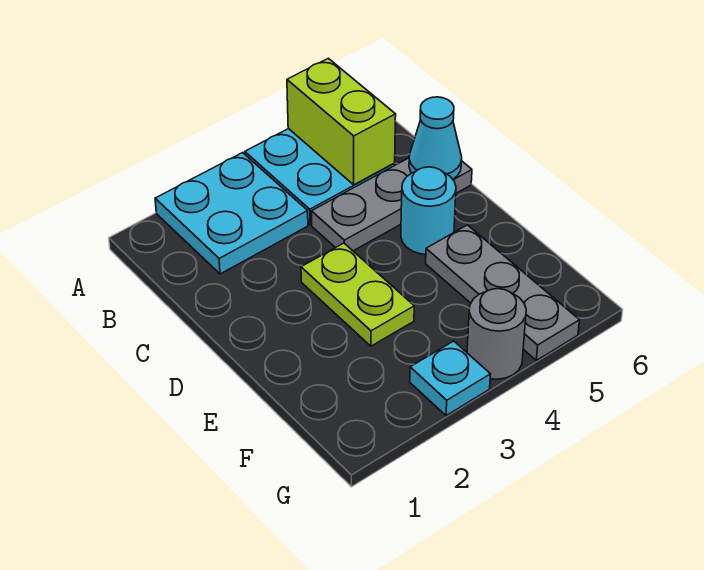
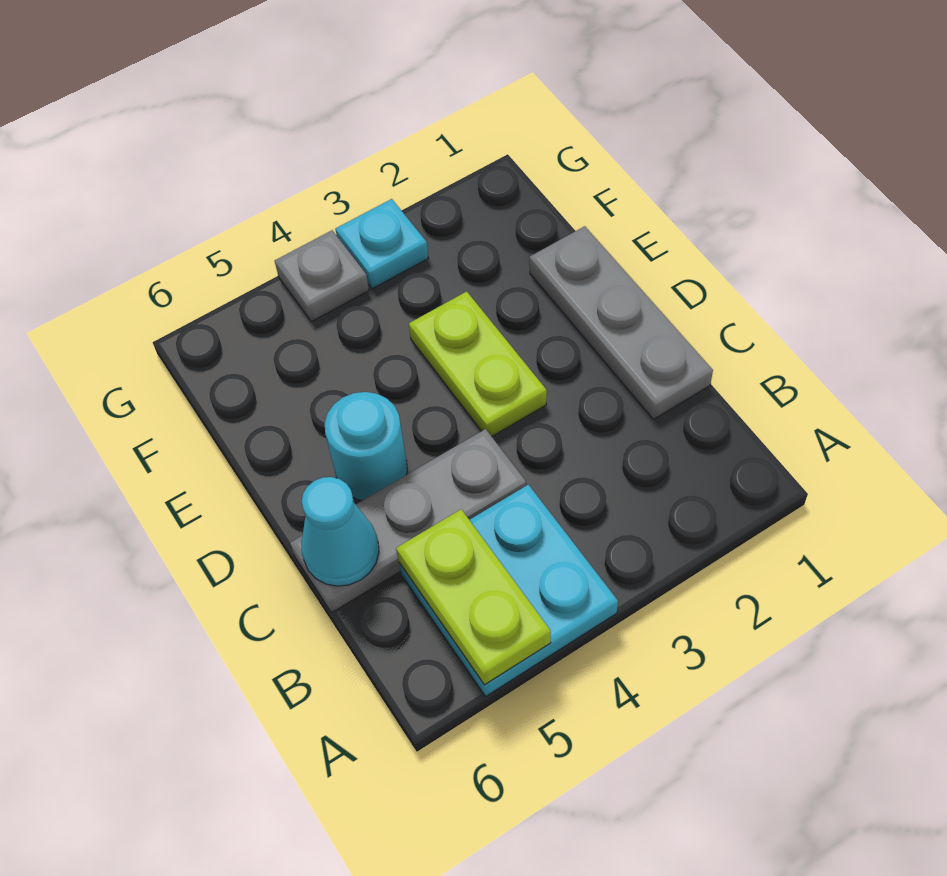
cyan 2x2 plate [155,153,308,274] -> none
lime 1x2 brick [287,58,396,185] -> lime 1x2 plate [396,509,551,685]
grey 1x3 plate [426,225,579,360] -> grey 1x3 plate moved to [529,226,713,419]
grey 1x1 round brick [467,289,526,379] -> grey 1x1 plate [275,230,369,322]

